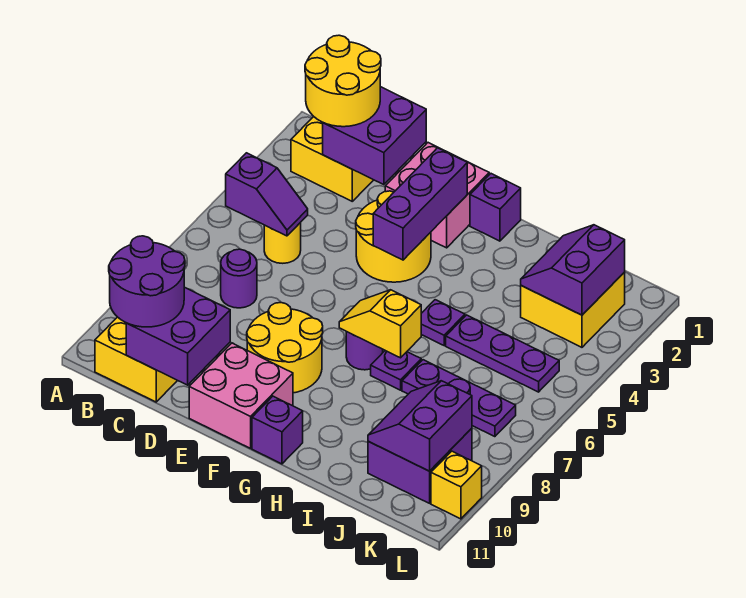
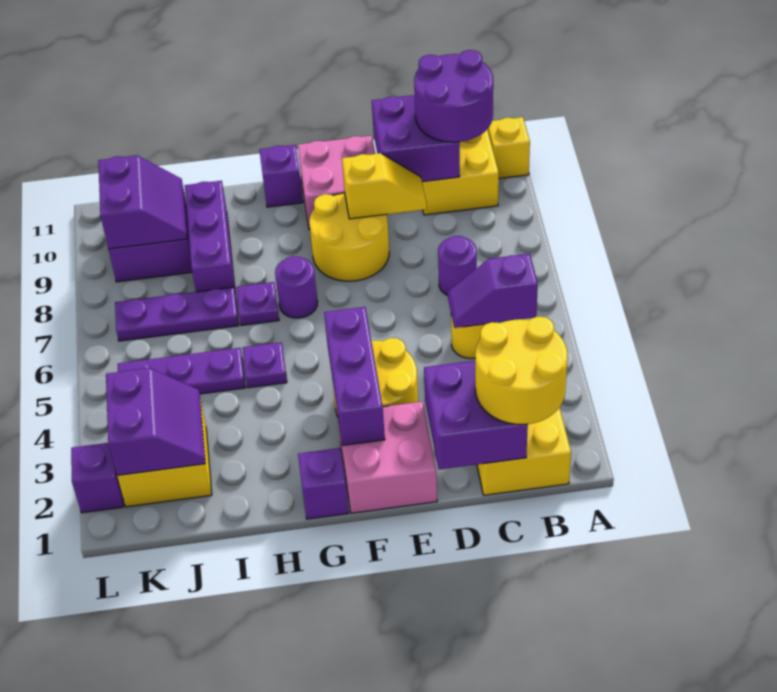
yellow 1x2 slope [339,290,421,358] -> yellow 1x2 slope moved to [342,153,427,219]
none -> purple 1x3 brick [185,181,235,292]
none -> purple 1x1 brick [71,443,124,513]
yellow 1x1 brick [431,451,482,519] -> yellow 1x1 brick moved to [487,117,530,178]

